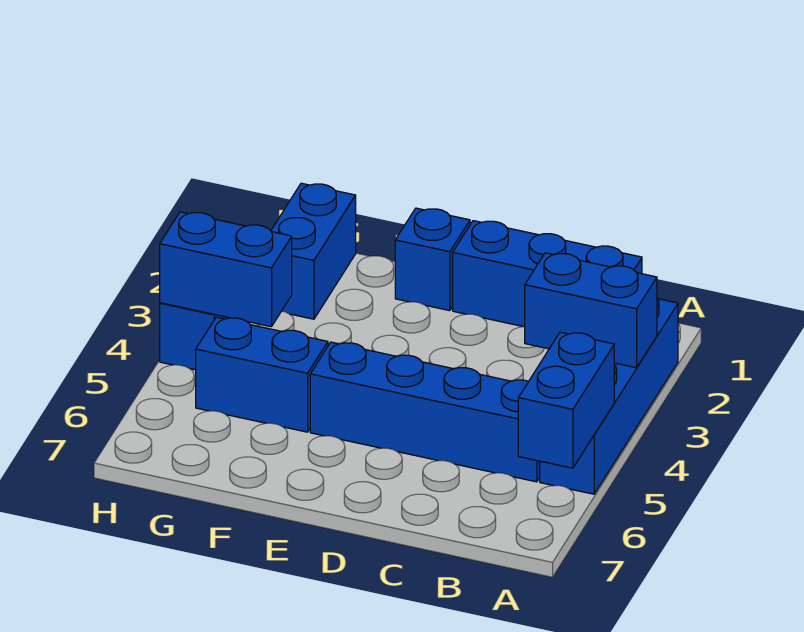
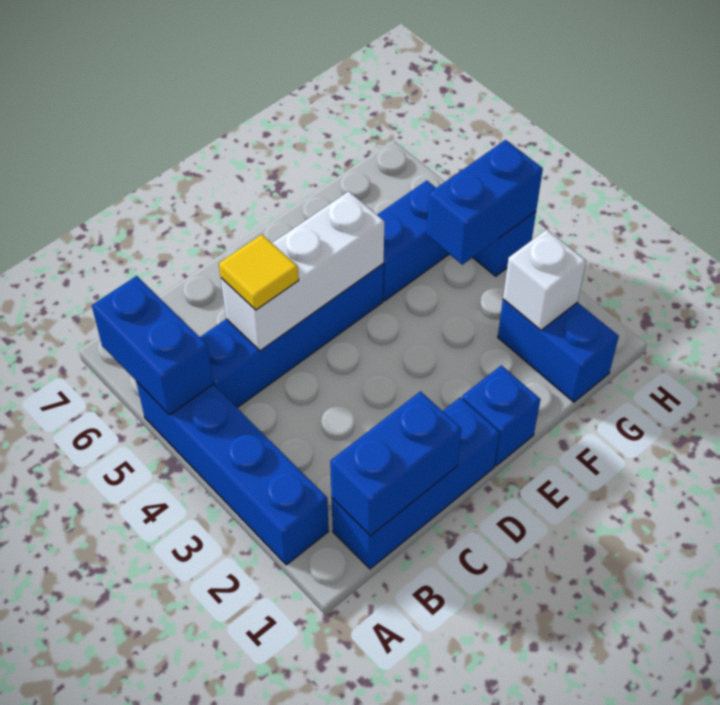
blue 1x2 brick [525,253,657,368] -> blue 1x2 brick moved to [330,391,461,536]
none -> white 1x3 brick [221,191,384,351]
none -> yellow 1x1 tile [219,234,299,310]
none -> white 1x1 brick [503,230,586,330]

